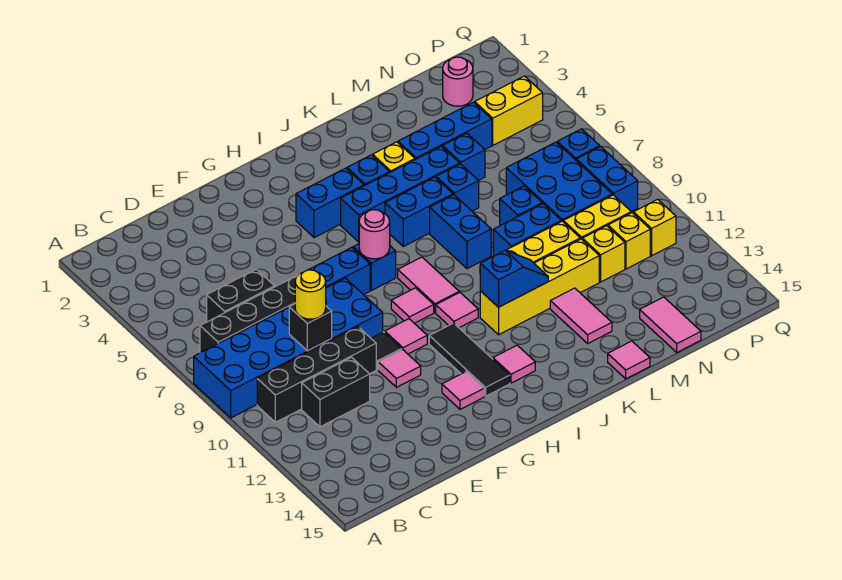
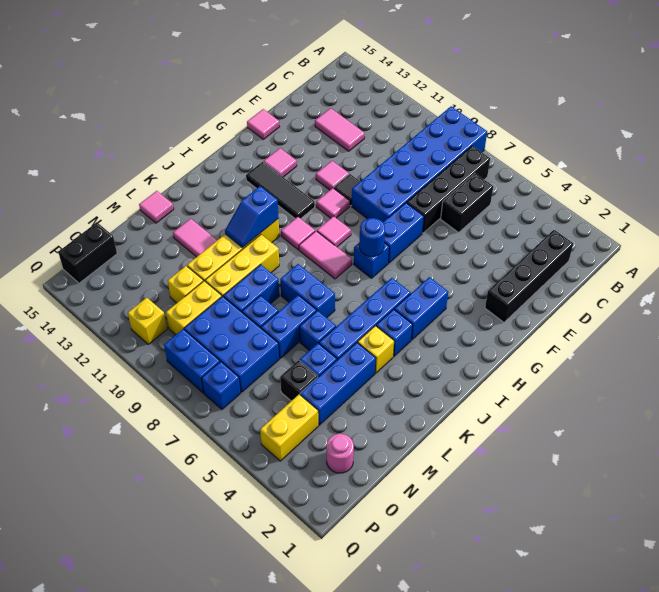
black 1x4 brick [257,327,376,422] -> black 1x4 brick moved to [485,230,573,322]
black 1x2 brick [302,357,370,427] -> black 1x2 brick moved to [58,222,117,283]
black 1x1 brick [289,304,332,351] -> black 1x1 brick moved to [280,360,318,401]
yellow 1x1 round brick [295,270,326,319] -> none
pink 1x1 round brick [359,210,390,259] -> blue 1x1 round brick [359,218,385,257]
pink 1x1 tile [493,345,535,383] -> pink 1x1 tile moved to [247,109,280,139]
blue 1x2 brick [385,177,453,246] -> blue 1x2 brick moved to [261,295,317,358]
pink 1x2 tile [640,297,701,352] -> pink 1x2 tile moved to [315,108,365,151]
yellow 1x1 brick [608,213,650,269] -> none

